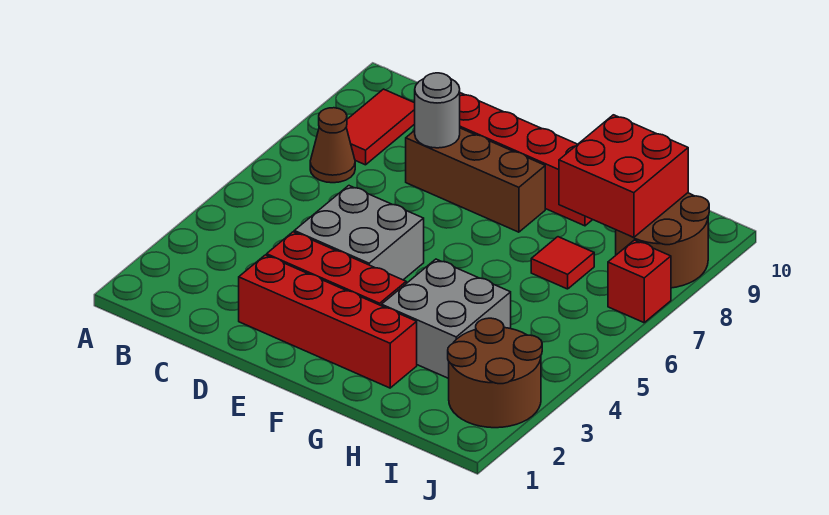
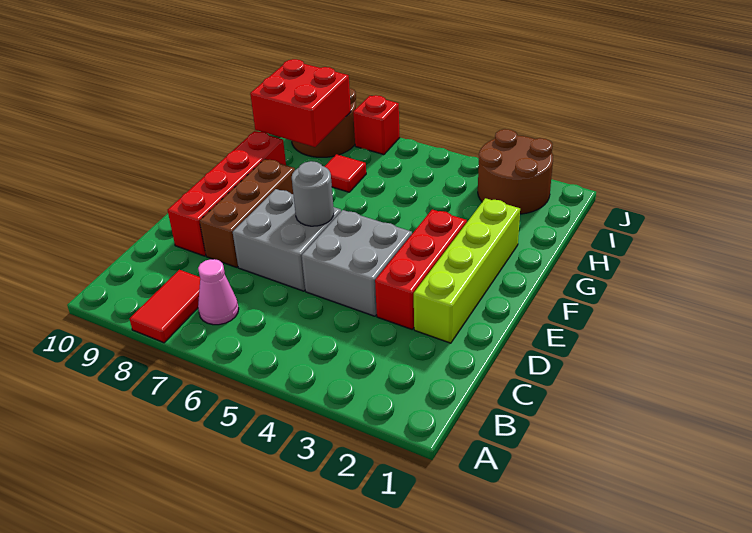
brown 1x1 cone [310,108,355,183] -> pink 1x1 cone [198,259,239,325]
red 1x2 tile [346,89,415,165] -> red 1x2 tile turned to [130,270,200,343]
red 1x4 brick [239,255,417,388] -> lime 1x4 brick [414,198,520,343]
grey 1x1 round brick [415,73,460,148] -> grey 1x1 round brick moved to [292,161,334,226]
grey 2x2 brick [382,259,511,378] -> grey 2x2 brick moved to [233,189,341,291]

